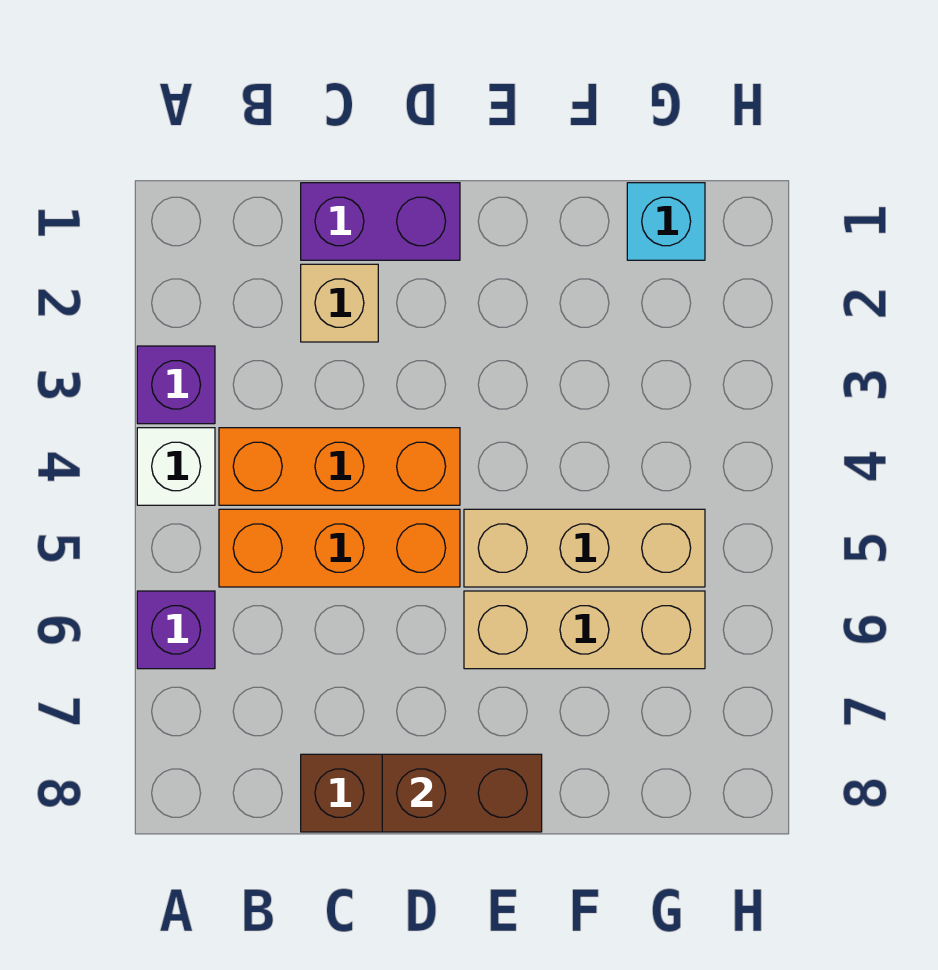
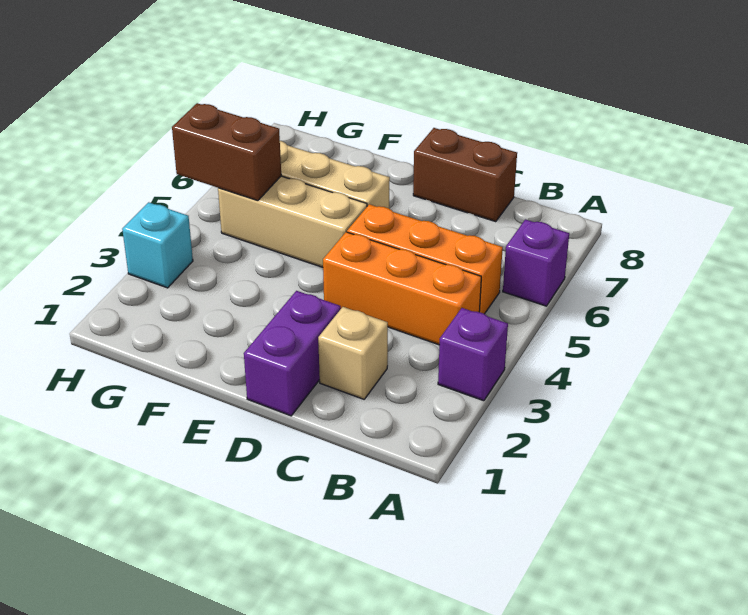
white 1x1 brick [137,428,215,505] -> none
purple 1x2 brick [301,183,460,260] -> purple 1x2 brick turned to [244,291,341,416]
brown 1x2 brick [382,754,542,832] -> brown 1x2 brick moved to [172,103,281,201]
cyan 1x1 brick [627,183,705,260] -> cyan 1x1 brick moved to [122,202,193,288]

